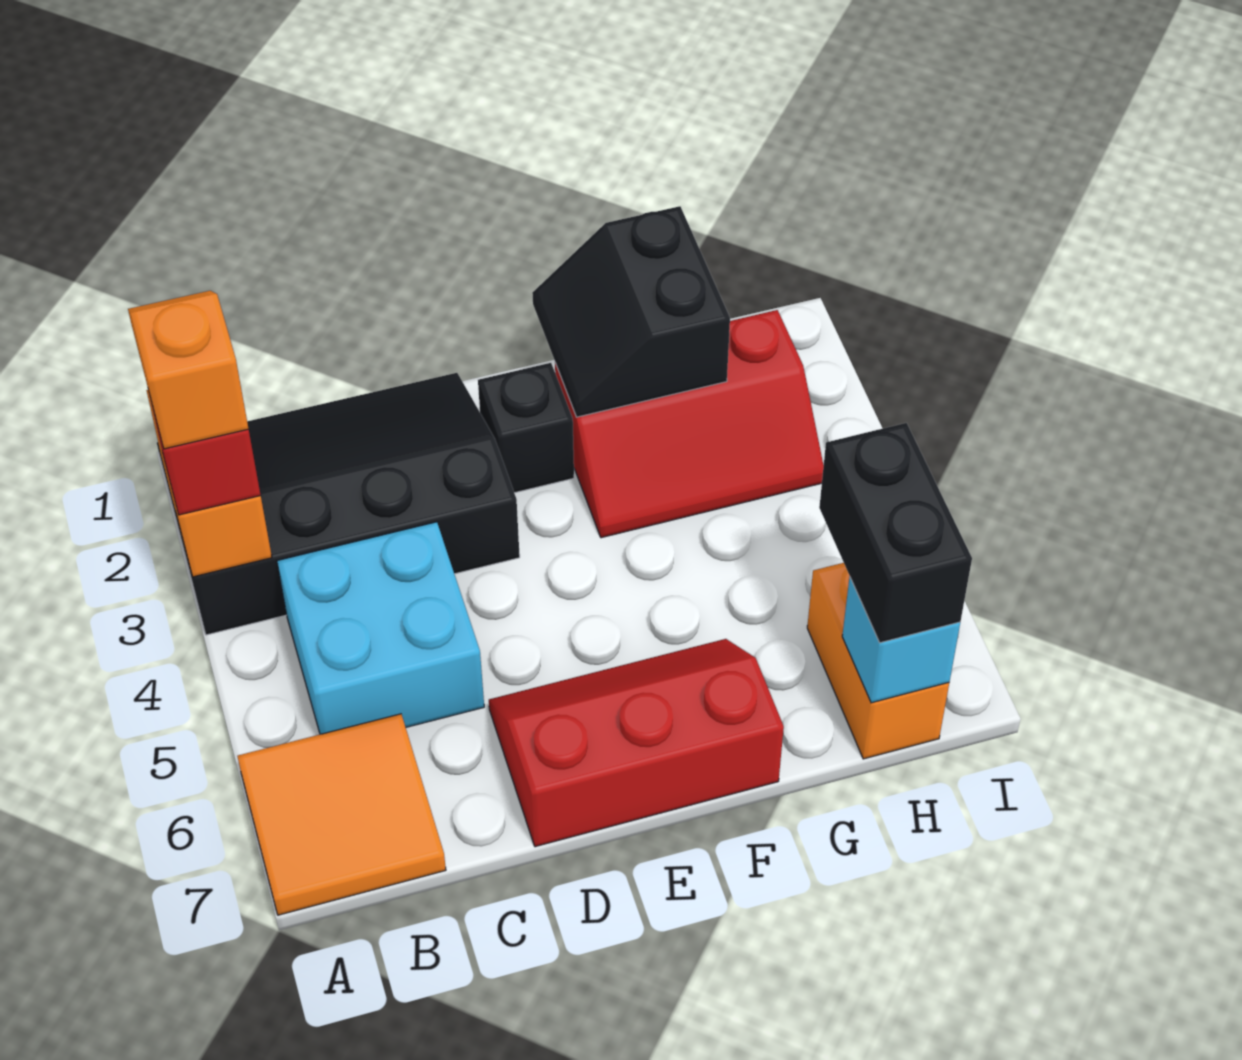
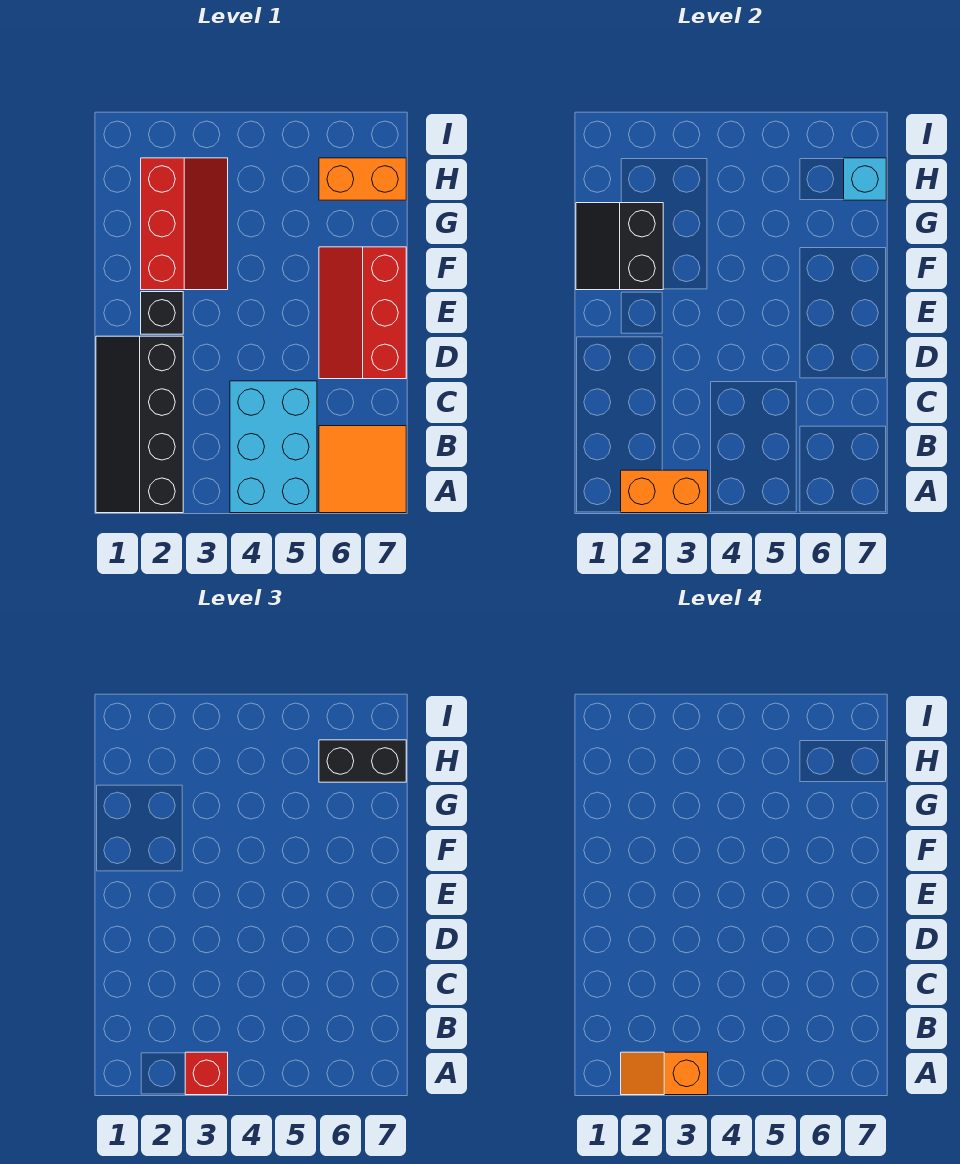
black 3x4 slope [157,373,520,635] -> black 2x4 slope [96,336,183,513]
cyan 2x2 brick [277,522,484,734] -> cyan 2x3 brick [230,381,317,513]
black 2x2 slope [532,206,730,417] -> black 2x2 slope turned to [576,203,663,290]

